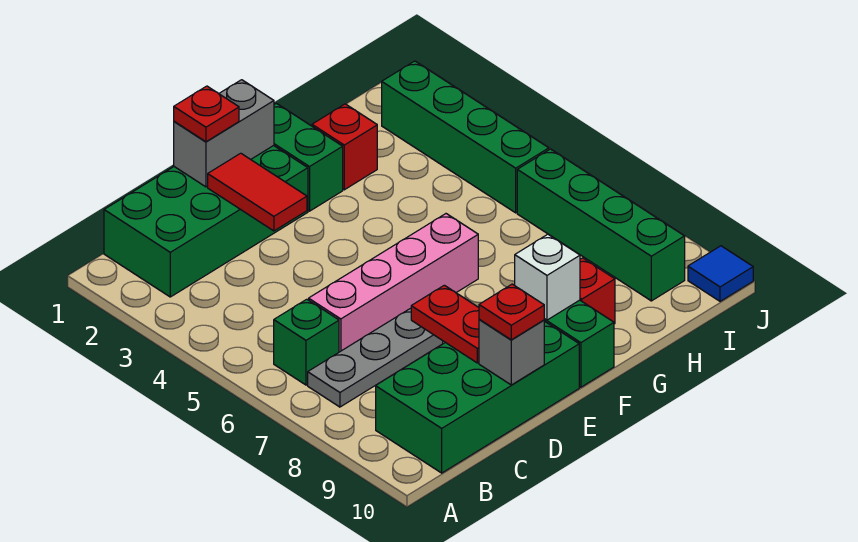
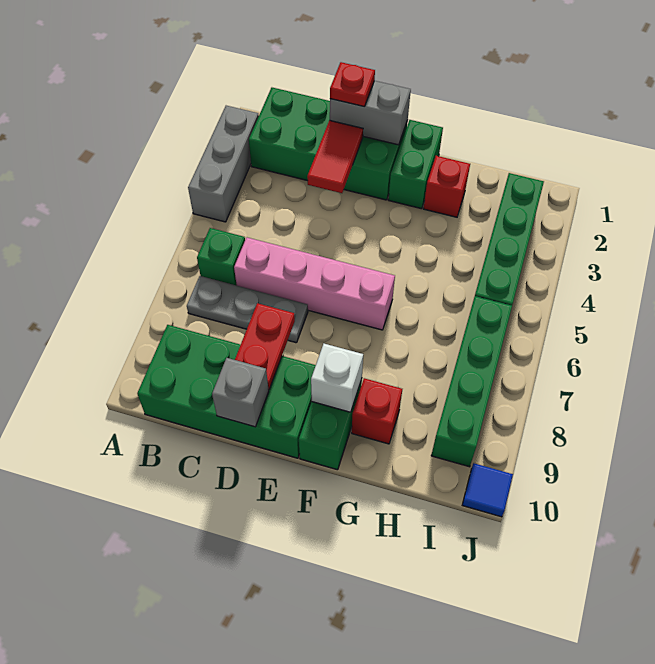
none -> grey 1x3 brick [188,106,259,222]
red 1x1 plate [479,284,544,340] -> none

